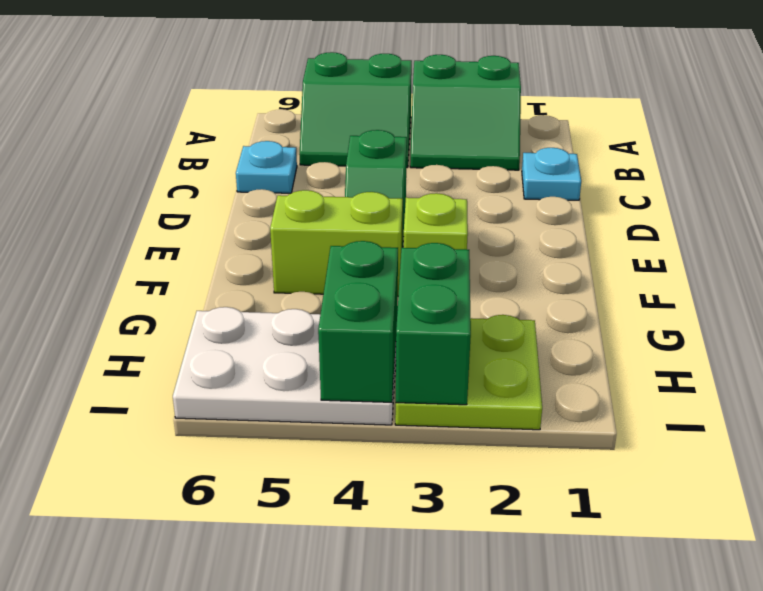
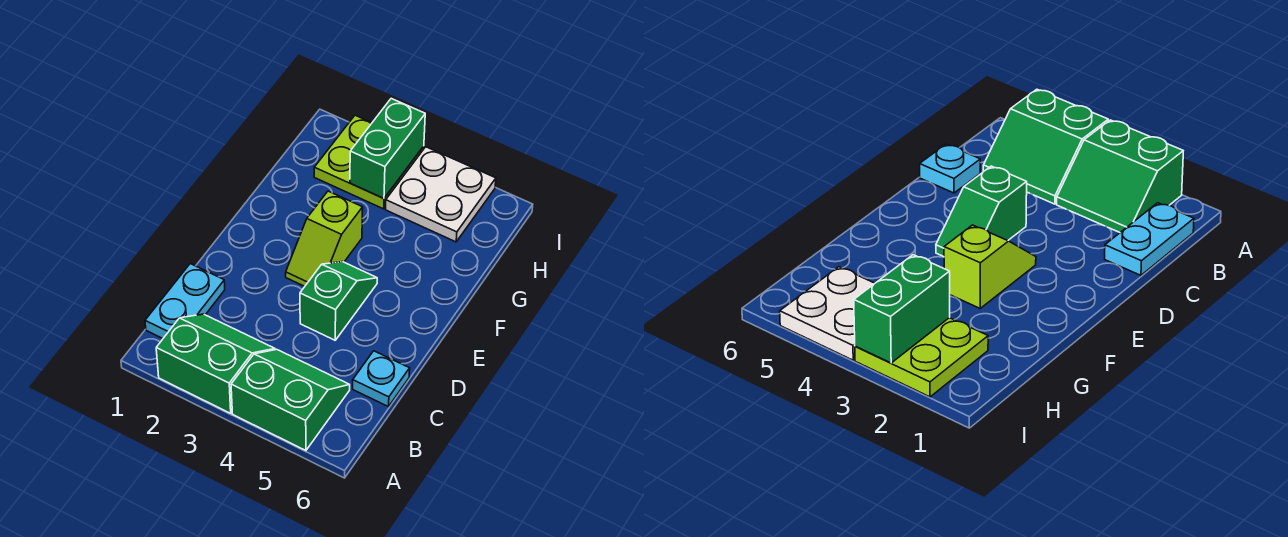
cyan 1x1 plate [522,148,581,200] -> cyan 1x2 plate [145,264,225,338]
lime 1x2 brick [270,190,403,295] -> none
white 2x3 plate [173,307,396,425] -> white 2x2 plate [386,147,496,242]
green 1x2 brick [318,241,398,402] -> none

